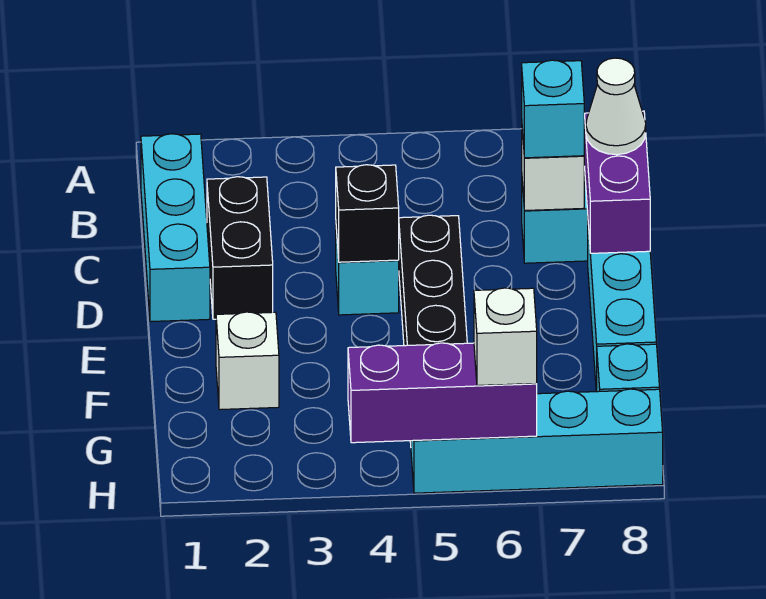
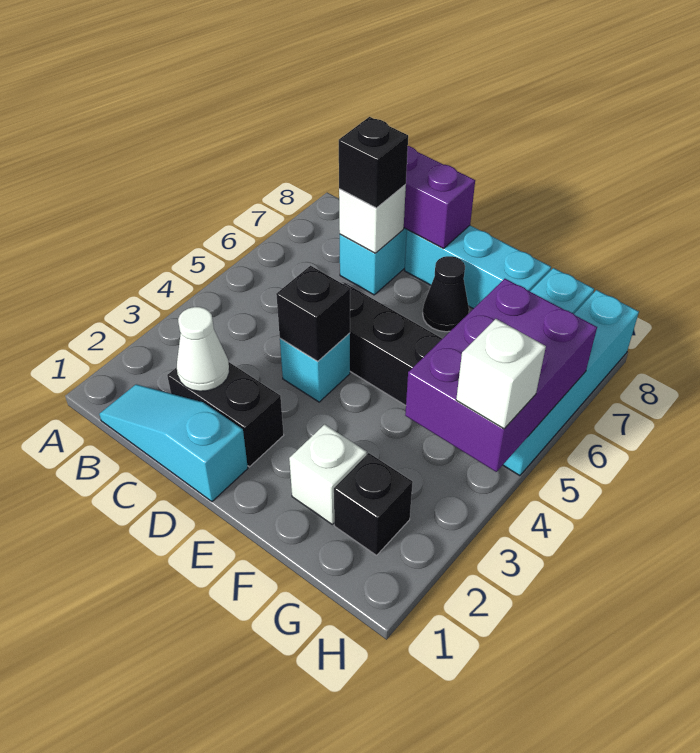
cyan 1x3 brick [141,134,210,322] -> cyan 1x3 slope [99,384,248,502]
cyan 1x1 brick [522,60,584,158] -> black 1x1 brick [339,117,408,208]
white 1x1 cone [586,58,646,155] -> white 1x1 cone moved to [177,307,229,391]
none -> black 1x1 cone [423,256,469,332]
none -> black 1x1 brick [334,453,413,555]
purple 1x3 brick [348,343,537,443] -> purple 2x3 brick [405,279,597,472]
white 1x1 brick [474,288,537,386] -> white 1x1 brick moved to [456,319,546,429]

